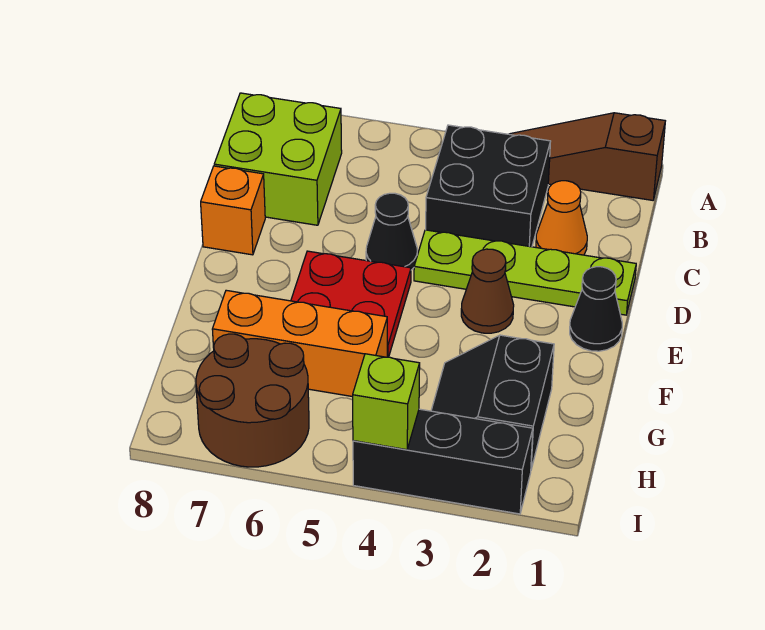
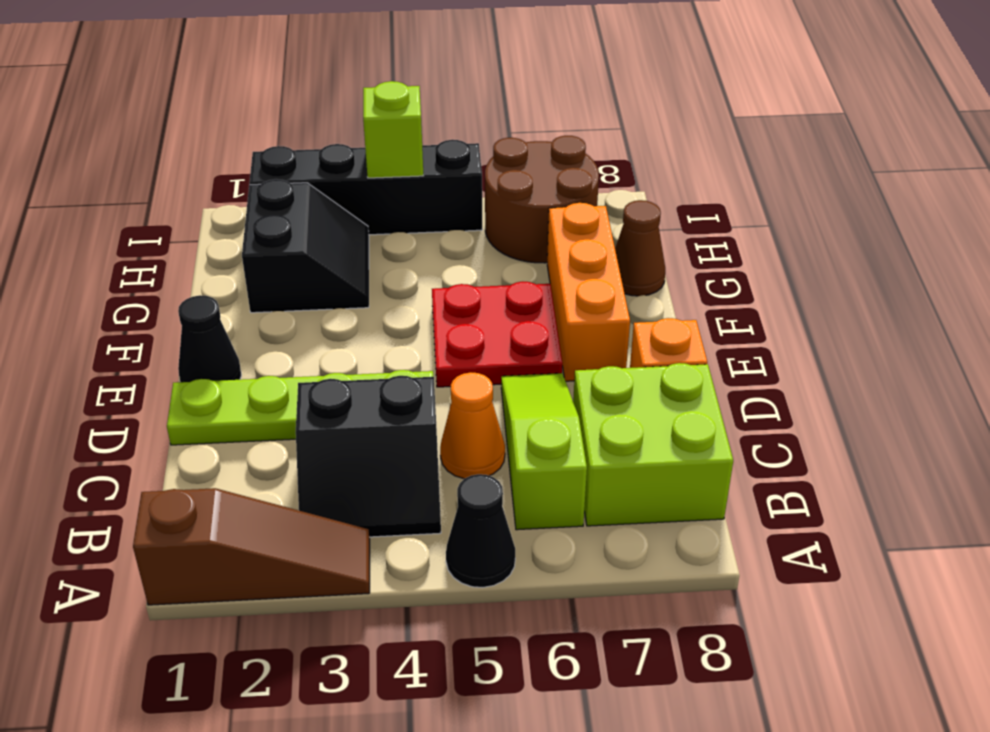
black 2x2 brick [426,125,551,247] -> black 2x2 slope [296,376,441,537]
none -> lime 1x3 slope [501,373,587,530]
orange 1x1 cone [536,181,587,255] -> orange 1x1 cone moved to [440,372,505,479]
black 1x1 cone [366,193,417,270] -> black 1x1 cone moved to [446,474,515,588]
brown 1x1 cone [461,249,514,333] -> brown 1x1 cone moved to [615,200,665,296]
orange 1x3 brick [212,290,387,397] -> orange 1x3 brick turned to [547,203,630,381]
black 1x3 brick [353,409,533,514] -> black 1x4 brick [249,140,482,235]

